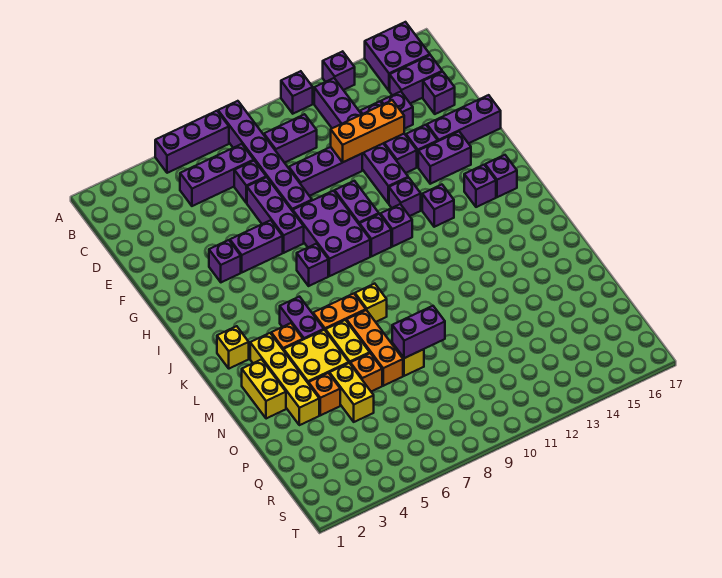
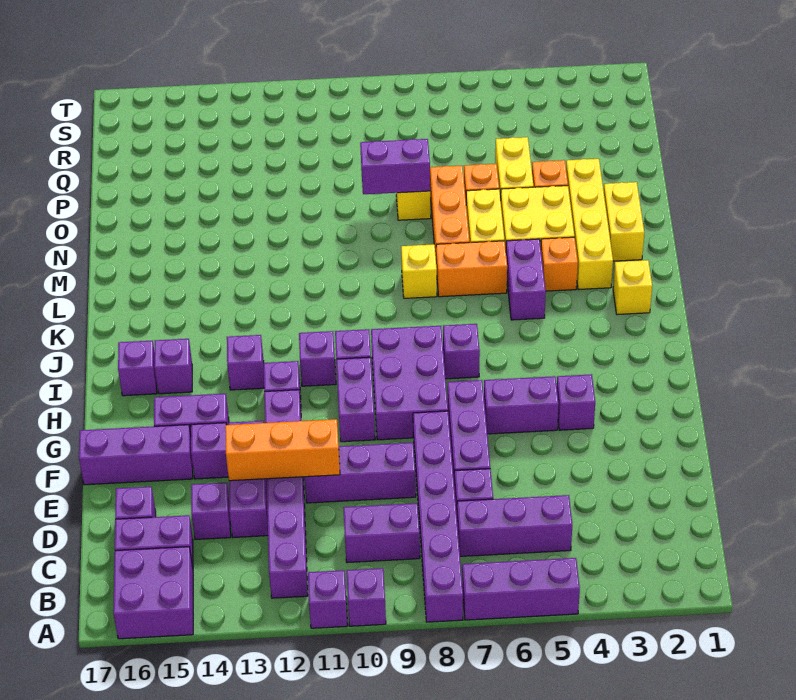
purple 1x1 brick [323,51,355,90] -> purple 1x1 brick moved to [346,568,386,626]

